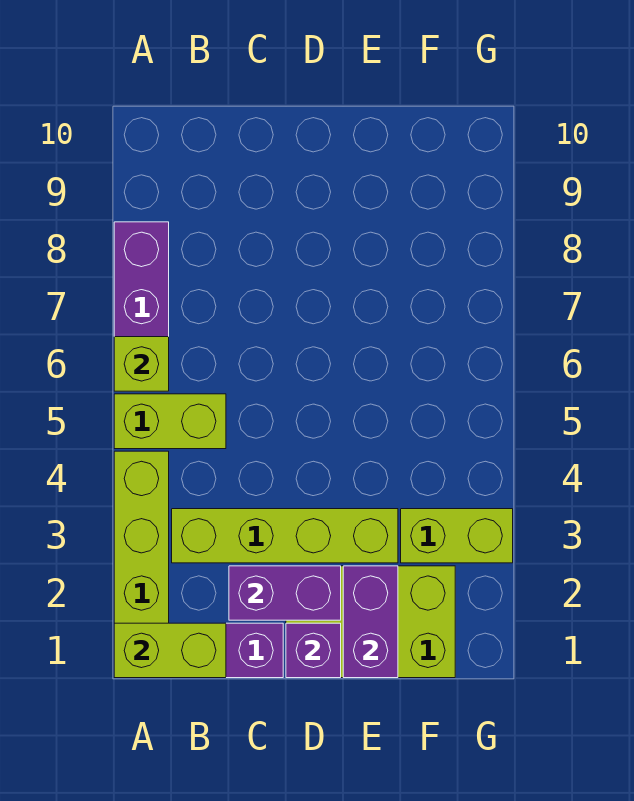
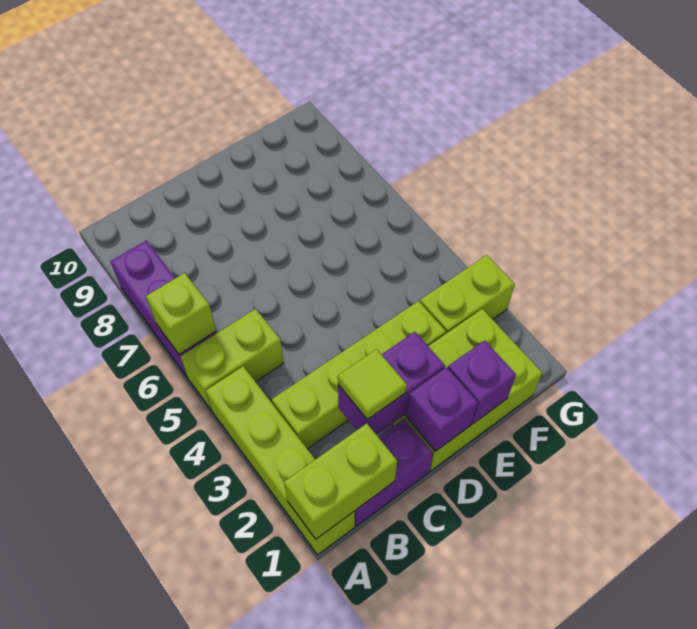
none -> lime 1x1 tile [338,349,407,420]
purple 1x2 brick [343,566,398,678] -> purple 1x1 brick [448,340,516,424]

